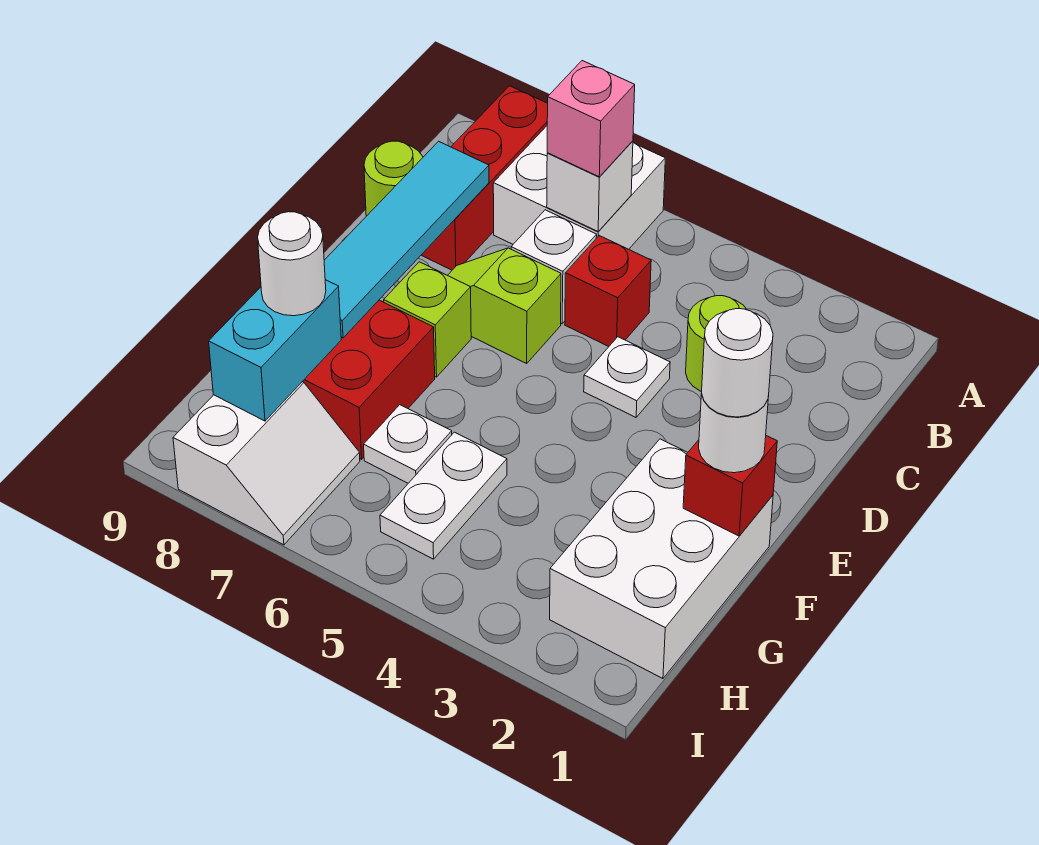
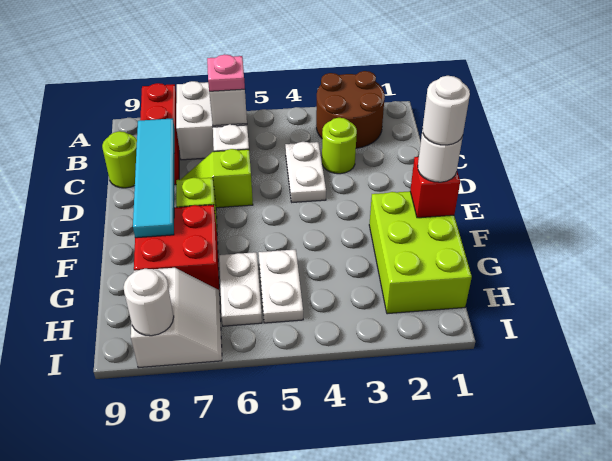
none -> brown 2x2 round brick [316,71,385,148]
pink 1x1 brick [547,61,635,177] -> pink 1x1 plate [207,54,245,91]
red 1x1 brick [565,236,651,346] -> none
white 1x1 plate [584,337,670,417] -> white 1x2 plate [285,142,326,202]
white 2x3 brick [550,439,773,679] -> lime 2x3 brick [369,191,472,314]
white 1x1 plate [364,405,452,483] -> white 1x2 plate [219,252,262,326]
cyan 1x2 brick [209,280,341,421] -> none
white 1x1 round brick [258,212,326,316] -> white 1x1 round brick moved to [124,269,174,336]

